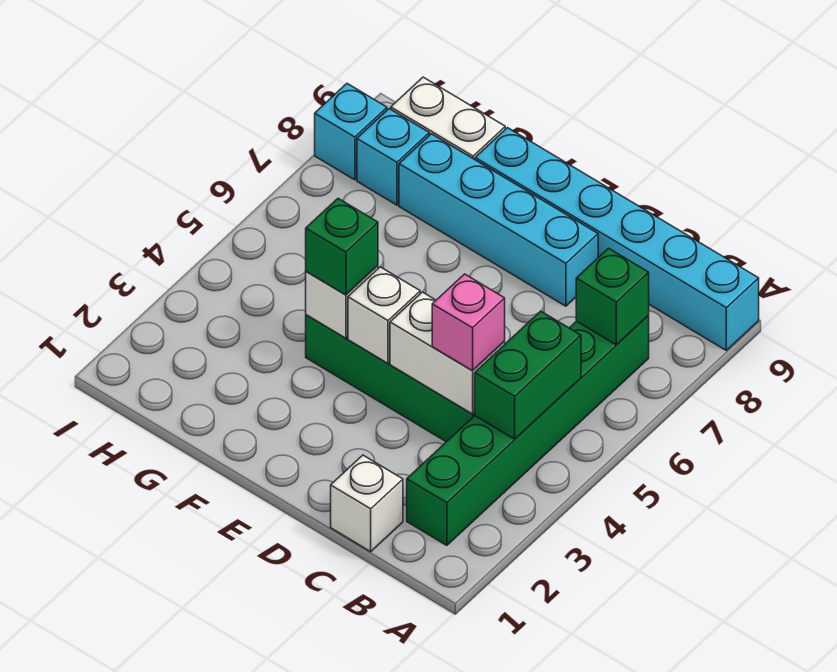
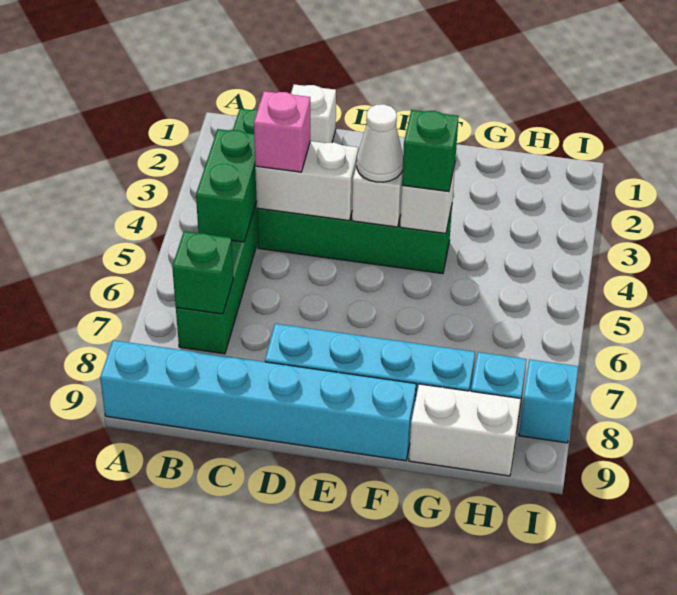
none -> white 1x1 cone [357,104,403,182]

